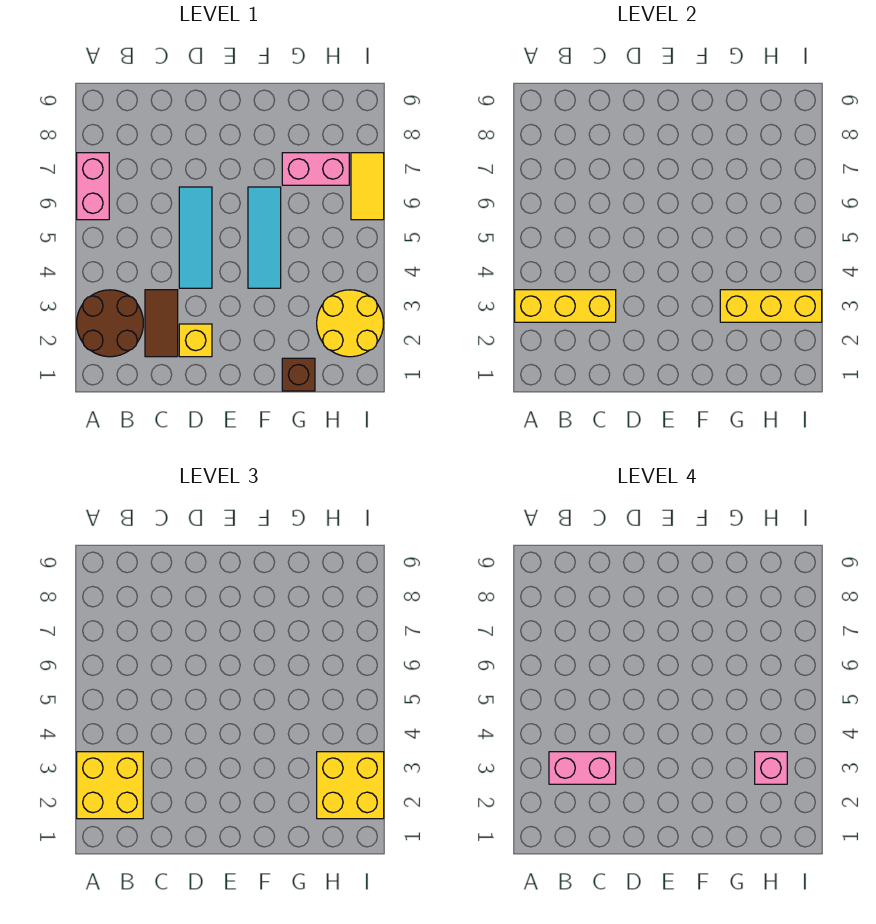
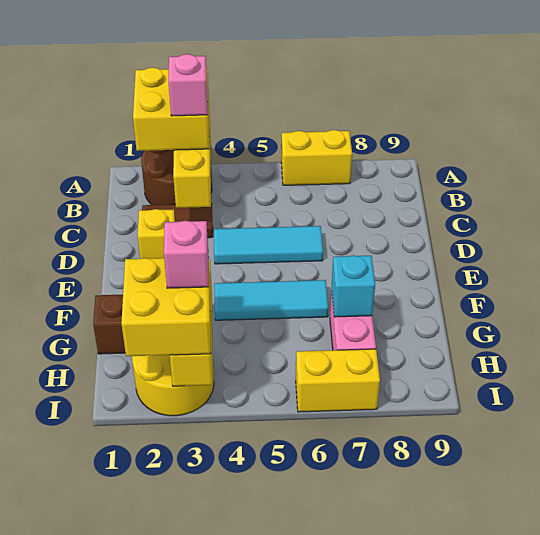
pink 1x2 brick [77,153,109,220] -> yellow 1x2 brick [281,130,352,185]
pink 1x2 brick [549,752,616,784] -> pink 1x1 brick [168,54,208,116]
none -> cyan 1x1 brick [332,255,375,317]
yellow 1x2 tile [351,153,384,220] -> yellow 1x2 brick [296,349,380,412]

